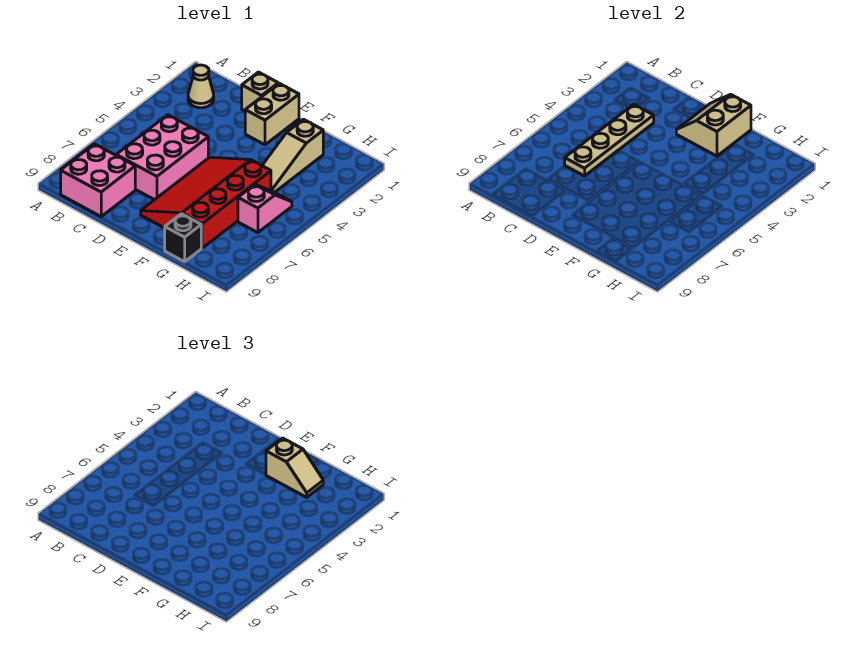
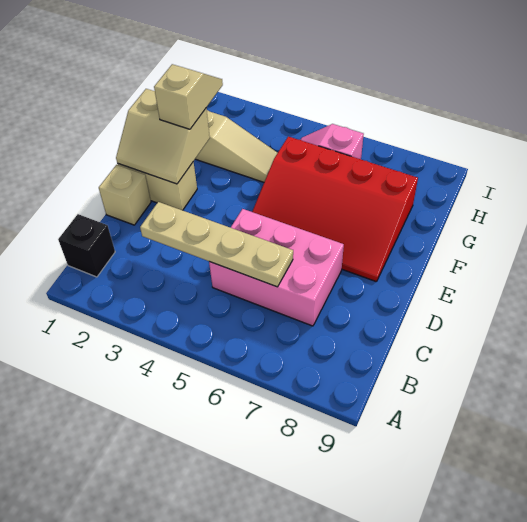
tan 1x1 cone [188,65,214,108] -> none
pink 2x2 brick [61,144,135,216] -> none
black 1x1 brick [165,214,201,262] -> black 1x1 brick moved to [58,214,115,277]

